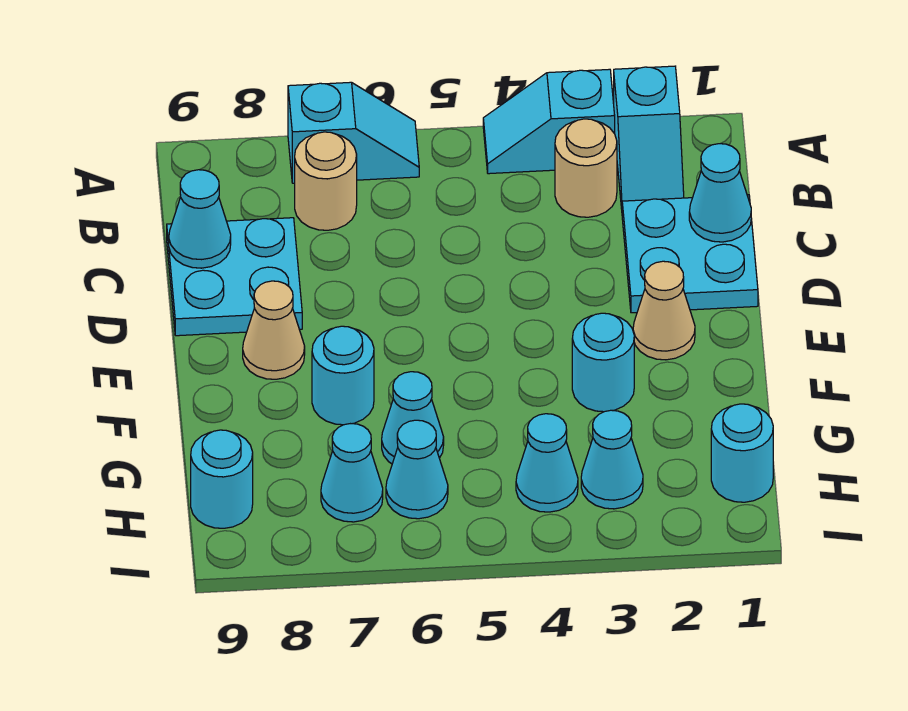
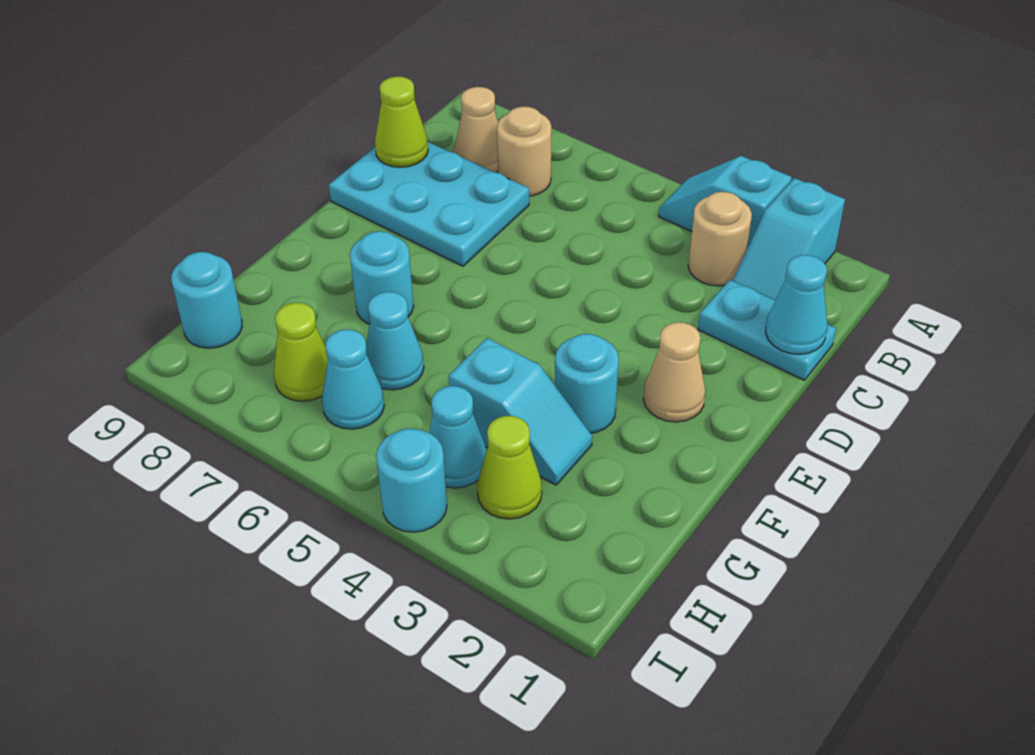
cyan 1x2 slope [288,82,419,183] -> cyan 1x2 slope moved to [449,338,592,485]
cyan 2x2 plate [622,195,758,313] -> cyan 1x2 plate [698,280,836,380]
cyan 2x2 plate [167,218,302,336] -> cyan 2x3 plate [329,142,529,266]
cyan 1x1 cone [169,170,231,268] -> lime 1x1 cone [375,76,428,167]
tan 1x1 cone [243,281,305,379] -> tan 1x1 cone moved to [454,87,498,172]
cyan 1x1 round brick [711,404,773,502] -> cyan 1x1 round brick moved to [376,429,447,532]
cyan 1x1 cone [581,410,643,509] -> lime 1x1 cone [477,416,542,519]
cyan 1x1 cone [321,424,383,522] -> lime 1x1 cone [274,303,328,401]

